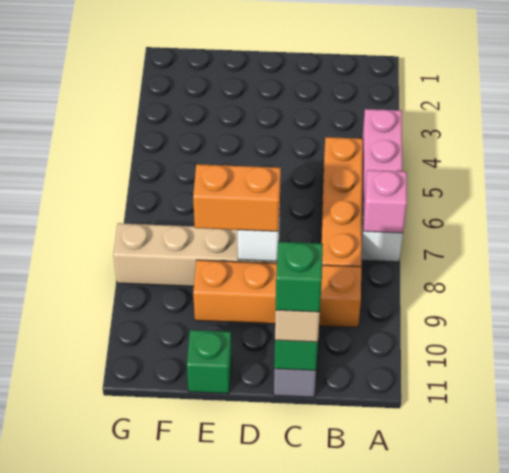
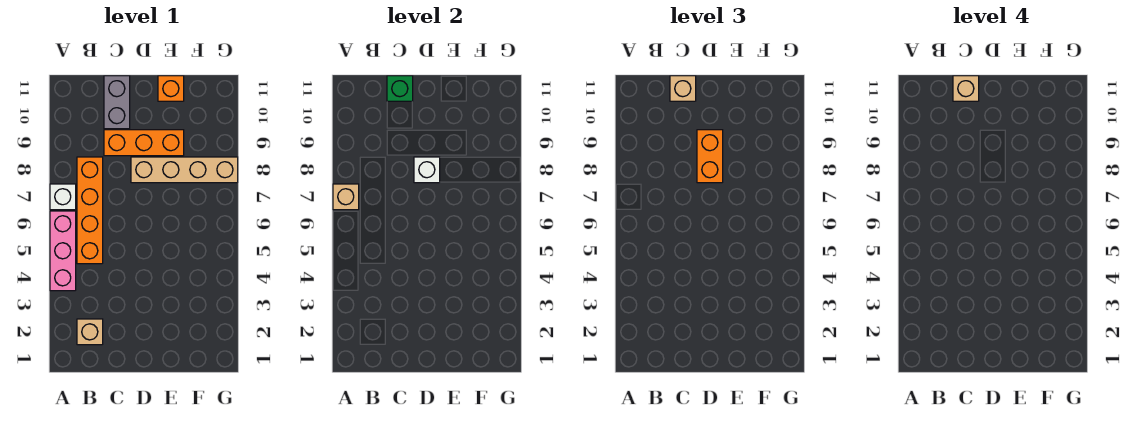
pink 1x1 brick [364,170,407,233] -> tan 1x1 brick [333,184,359,210]
none -> tan 1x1 brick [77,319,103,345]
orange 1x4 brick [193,260,361,327] -> orange 1x3 brick [104,130,184,156]
green 1x1 brick [276,242,323,312] -> tan 1x1 brick [953,76,979,101]
orange 1x2 brick [193,164,281,232] -> orange 1x2 brick turned to [697,130,723,183]
green 1x1 brick [187,330,232,394] -> orange 1x1 brick [158,76,184,101]

